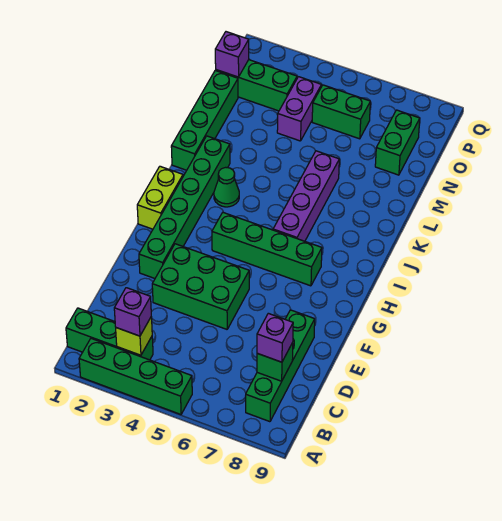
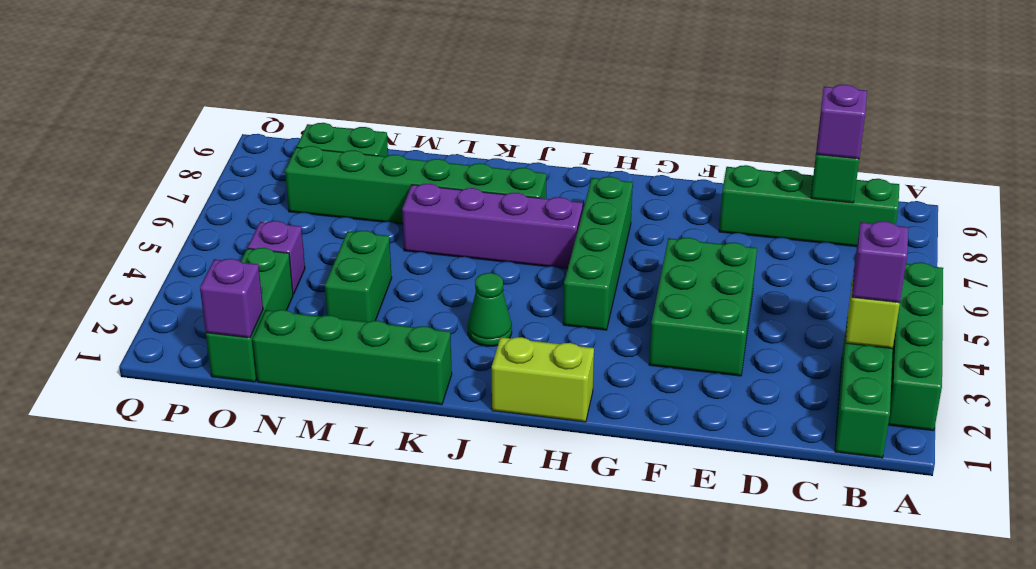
green 1x6 brick [139,136,230,278] -> green 1x6 brick moved to [285,146,546,224]
purple 1x2 brick [277,77,321,141] -> purple 1x1 brick [248,221,305,294]
green 1x2 brick [312,85,370,139] -> green 1x2 brick moved to [325,230,392,322]

